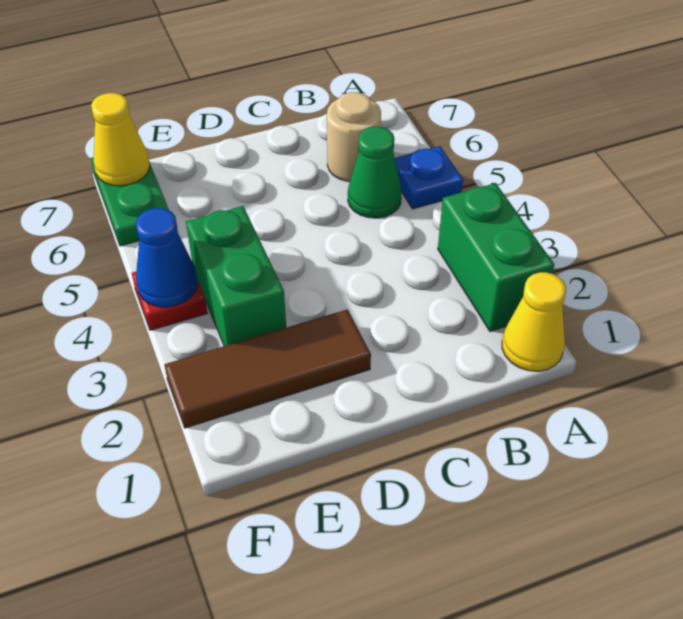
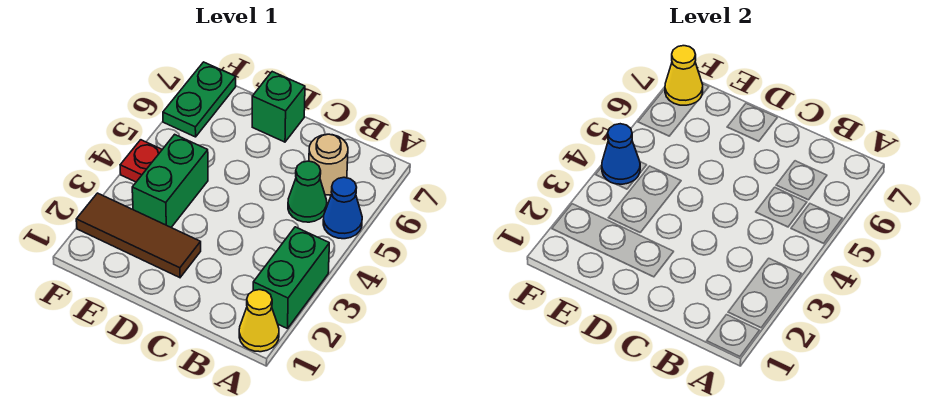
blue 1x1 plate [395,146,463,209] -> blue 1x1 cone [323,177,362,239]
none -> green 1x1 brick [252,72,305,142]

